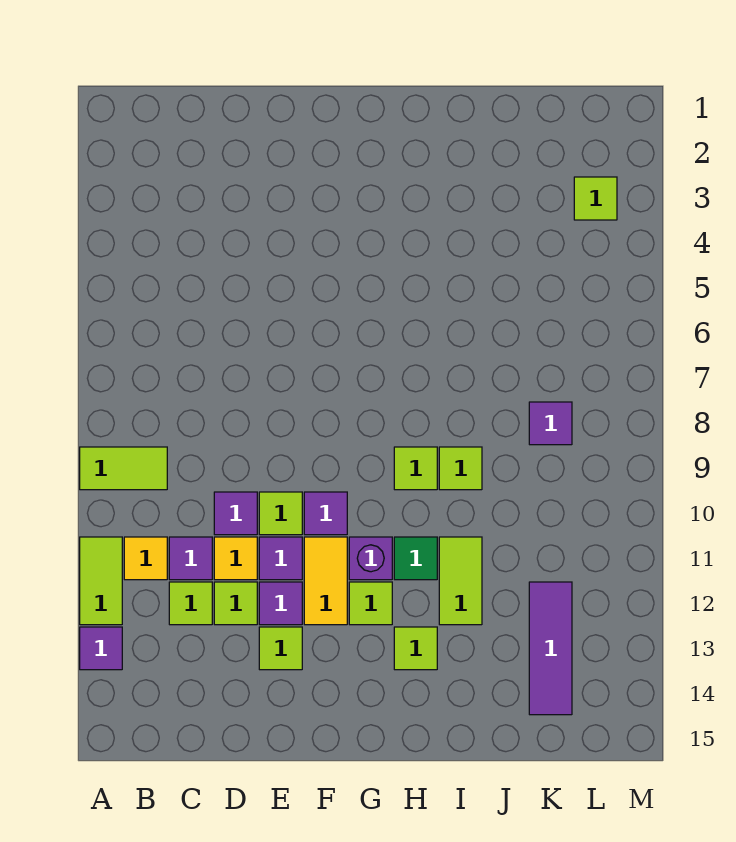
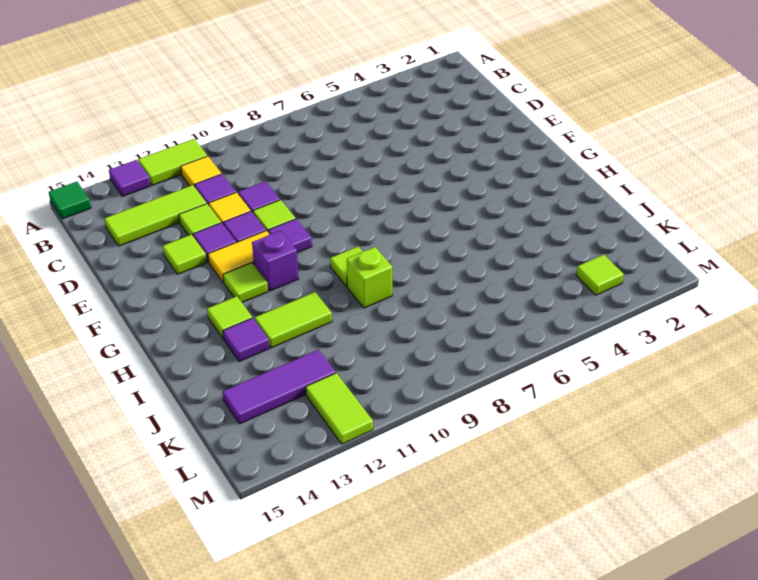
lime 1x2 tile [80,447,167,490] -> lime 1x2 tile moved to [306,373,373,444]
lime 1x1 tile [169,582,212,625] -> lime 1x3 tile [104,185,207,246]
green 1x1 tile [394,537,437,580] -> green 1x1 tile moved to [49,182,91,219]
lime 1x1 tile [439,447,482,490] -> lime 1x1 brick [347,247,392,308]
purple 1x1 tile [529,402,572,445] -> purple 1x1 tile moved to [223,318,270,362]

